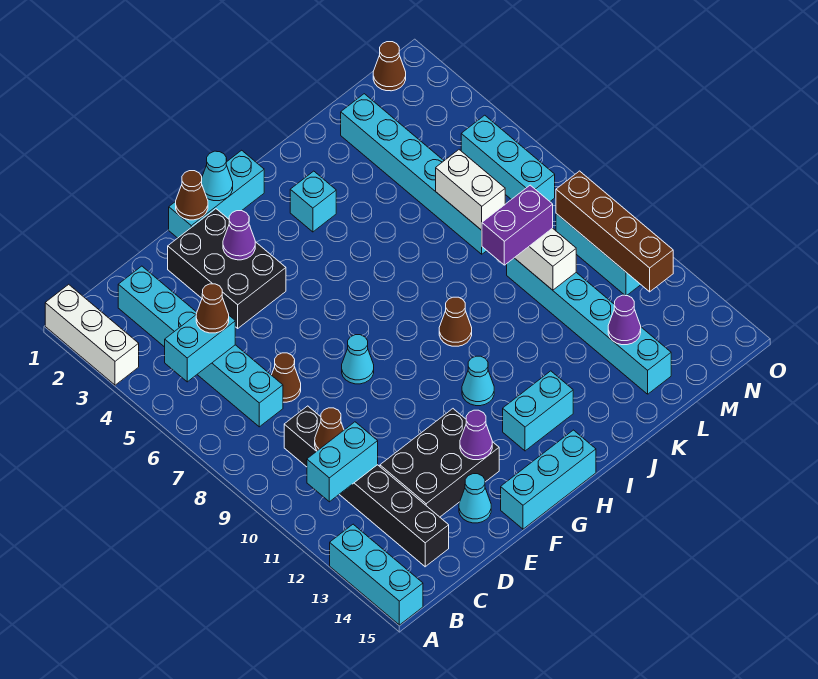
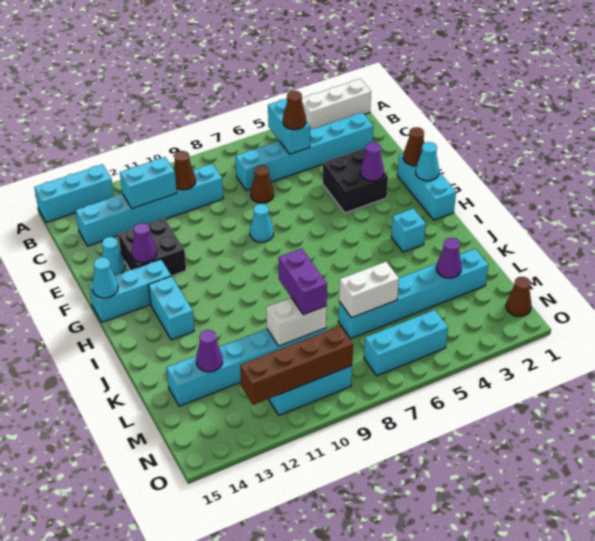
cyan 1x2 brick [307,422,378,502] -> cyan 1x2 brick turned to [120,157,177,209]
black 1x6 brick [284,406,449,567] -> cyan 1x6 brick [76,164,223,246]
black 2x3 brick [380,409,499,517] -> black 2x2 brick [118,218,186,276]
black 2x3 brick [168,209,286,328] -> black 2x2 brick [323,148,388,213]
cyan 1x3 brick [501,430,596,529] -> cyan 1x3 brick turned to [89,259,171,322]
cyan 1x1 cone [462,356,494,406] -> cyan 1x1 cone moved to [92,257,118,298]
brown 1x1 cone [439,297,472,346] -> none
none -> purple 1x1 cone [436,238,462,278]

